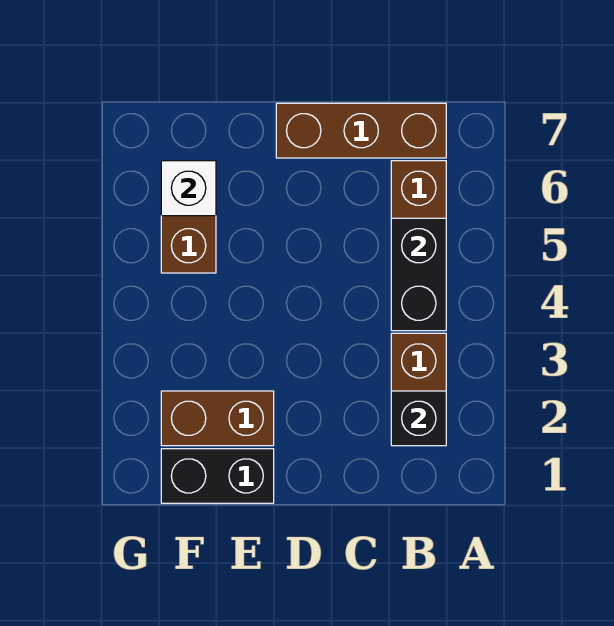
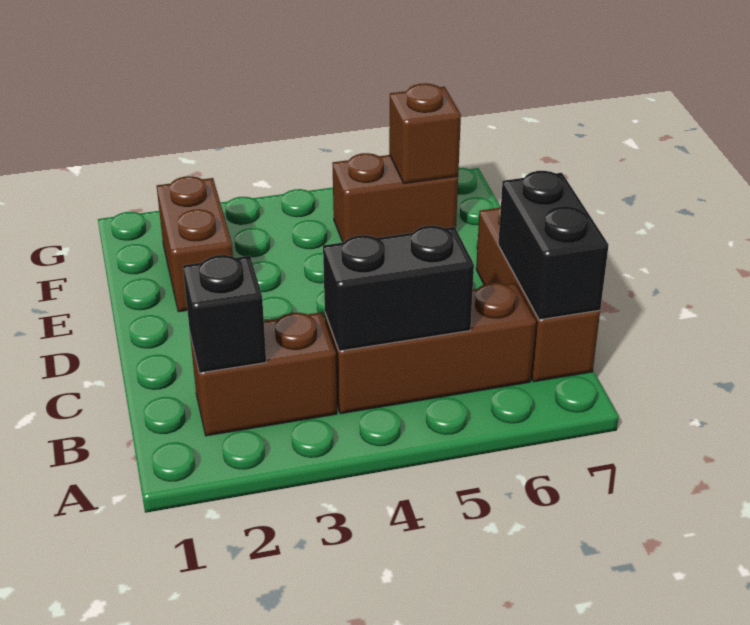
black 1x2 brick [161,449,274,503] -> black 1x2 brick moved to [498,171,609,320]
white 1x1 brick [161,161,216,216] -> brown 1x1 brick [389,83,461,184]

